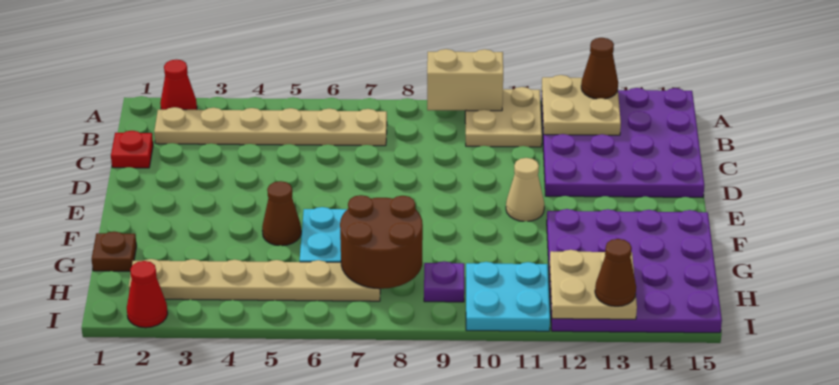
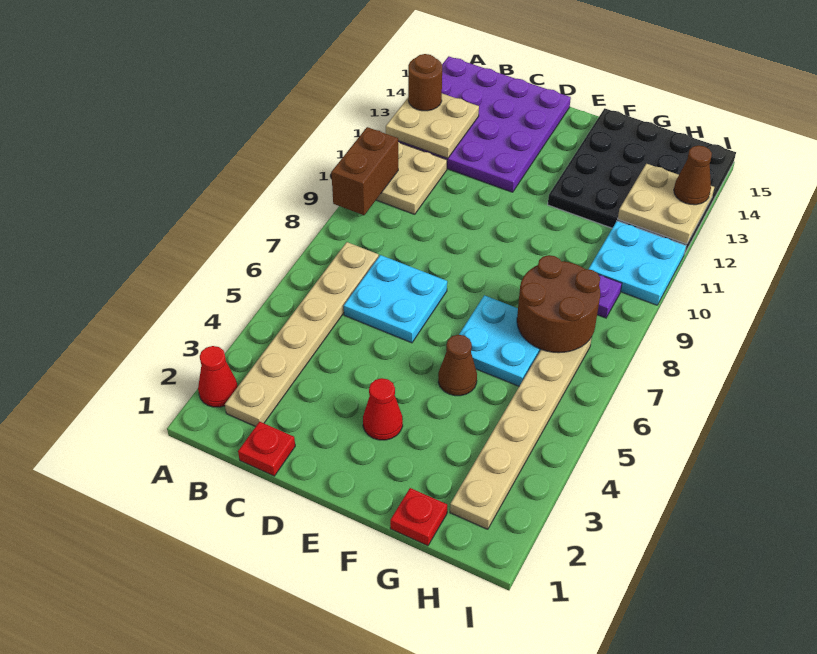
tan 1x2 brick [427,49,503,111] -> brown 1x2 brick [331,127,398,215]
brown 1x1 cone [581,38,618,99] -> brown 1x1 round brick [408,54,442,111]
none -> cyan 2x2 plate [344,255,447,343]
tan 1x1 cone [506,158,544,221] -> none
purple 4x4 plate [547,209,722,333] -> black 4x4 plate [548,108,736,253]
brown 1x1 plate [92,231,137,271] -> red 1x1 plate [390,488,447,546]
red 1x1 cone [127,261,168,328] -> red 1x1 cone moved to [363,378,403,440]

